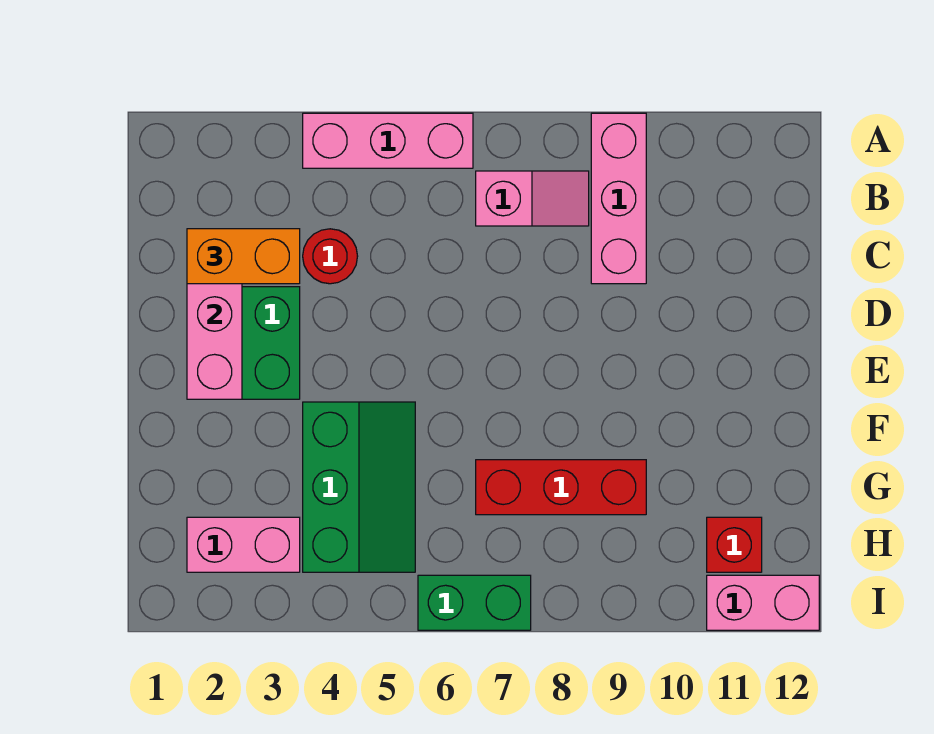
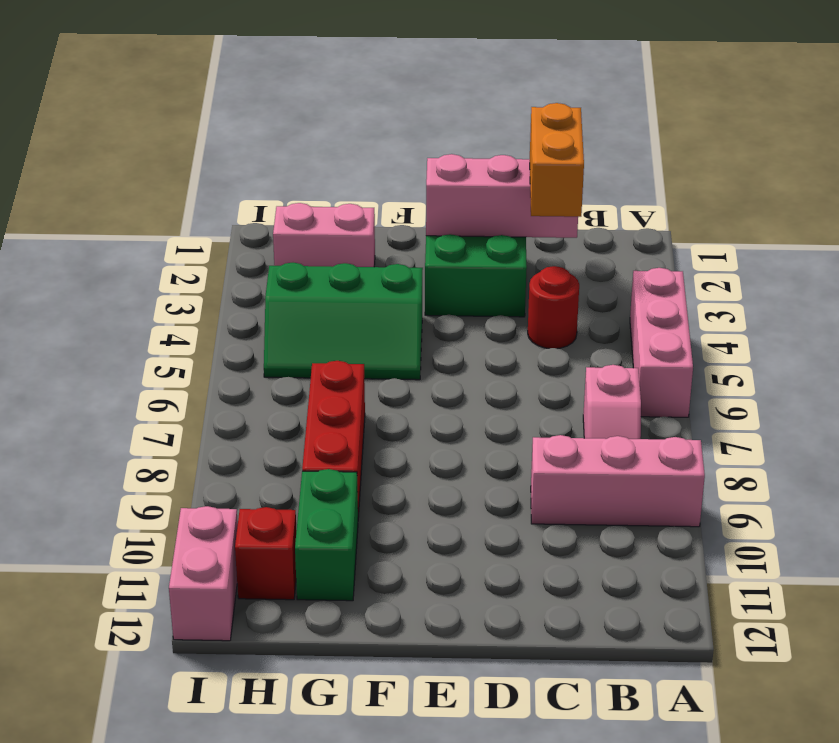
pink 1x2 brick [187,517,300,572] -> pink 1x2 brick turned to [273,203,375,267]
green 1x2 brick [418,575,531,630] -> green 1x2 brick moved to [295,469,358,601]

